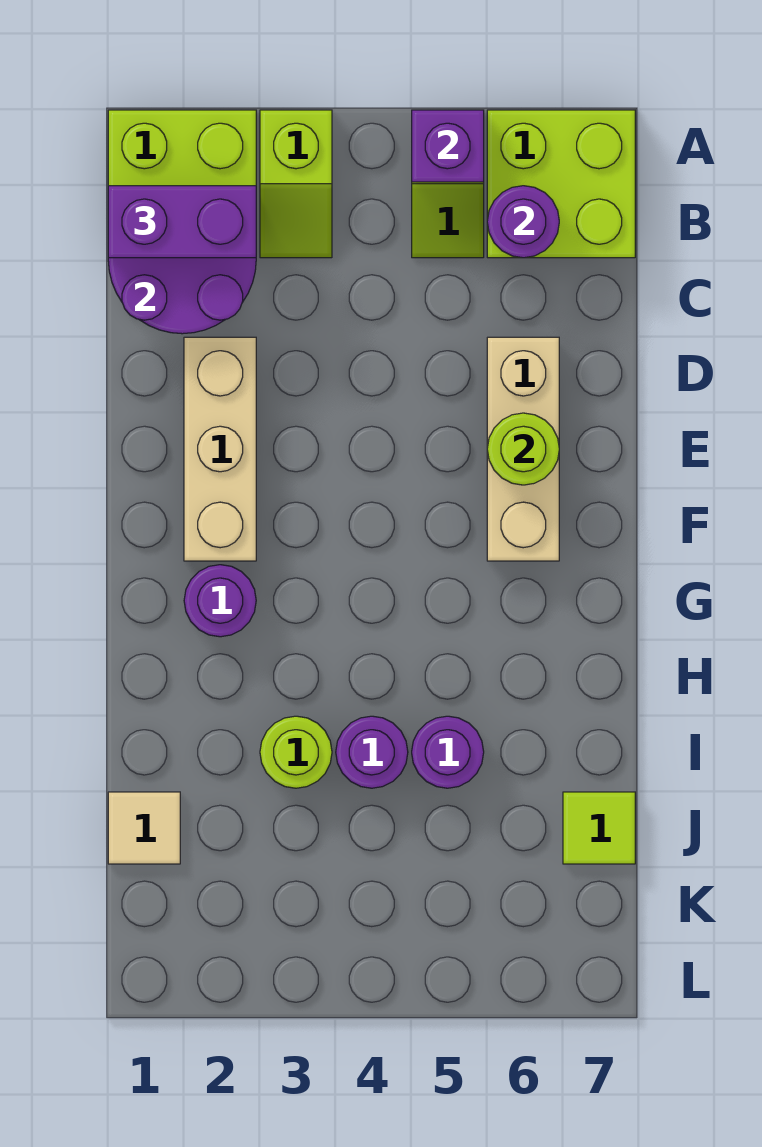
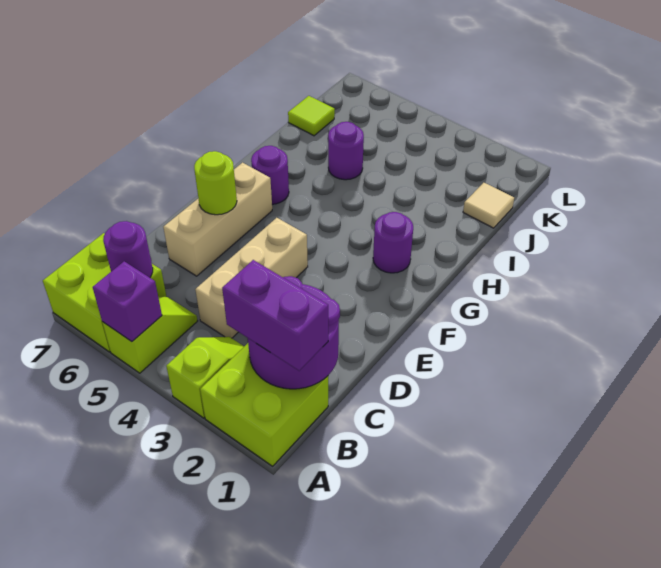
tan 1x3 brick [184,337,256,561] -> tan 1x3 brick moved to [195,218,308,338]
lime 1x1 round brick [260,716,332,788] -> none
purple 1x1 round brick [336,716,408,788] -> purple 1x1 round brick moved to [251,146,289,204]

